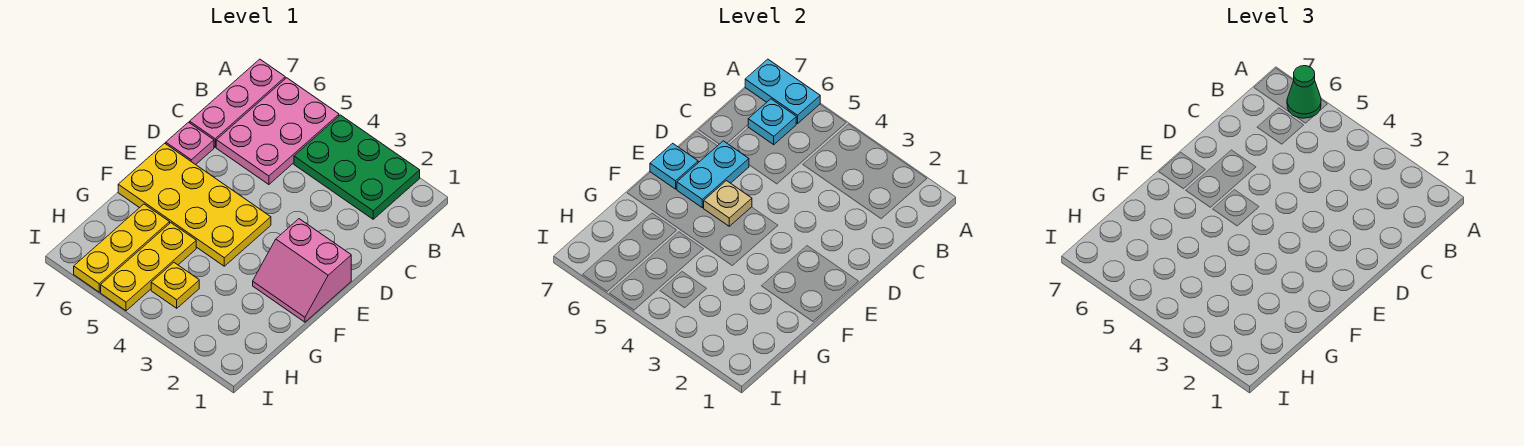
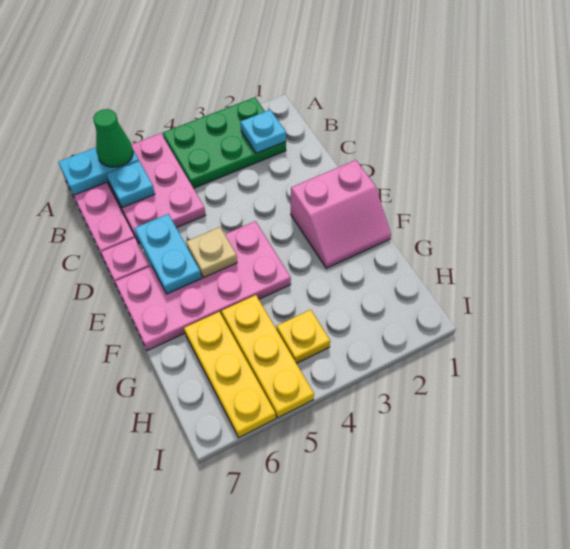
yellow 2x4 plate [118,143,271,266] -> pink 2x4 plate [115,221,291,351]
cyan 1x1 plate [650,143,698,189] -> cyan 1x1 plate moved to [240,110,286,153]

